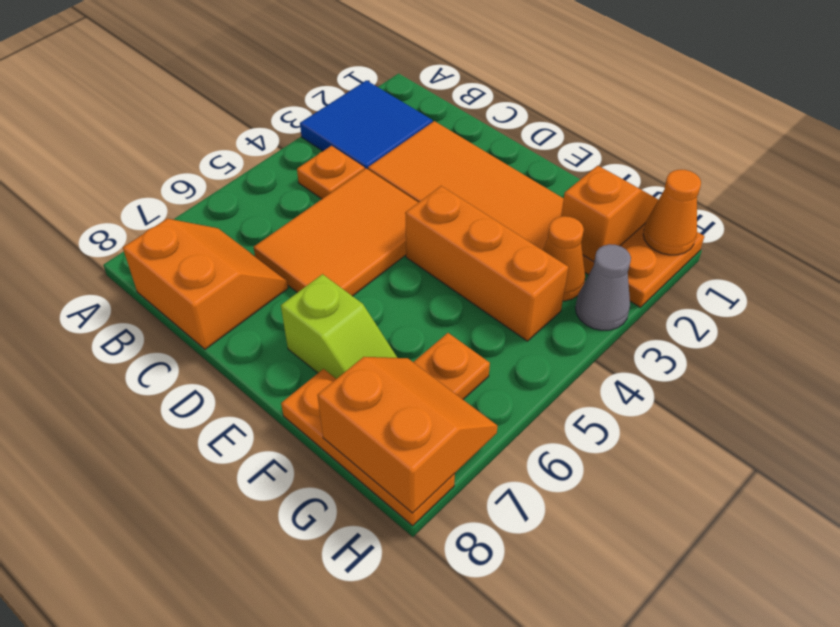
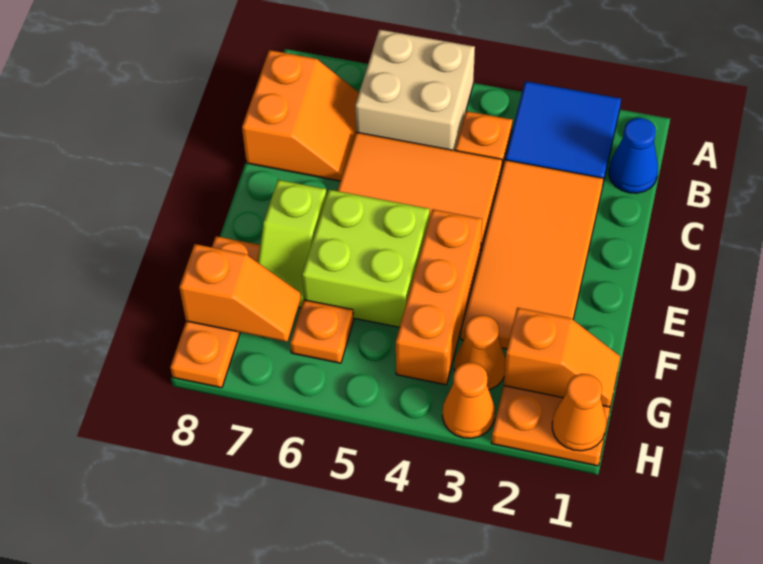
none -> tan 2x2 brick [355,30,475,150]
none -> blue 1x1 cone [609,118,658,193]
none -> lime 2x2 brick [302,190,430,327]
orange 2x2 slope [317,357,498,513] -> orange 1x2 slope [179,244,301,342]
grey 1x1 cone [575,244,631,330] -> orange 1x1 cone [442,362,495,438]

